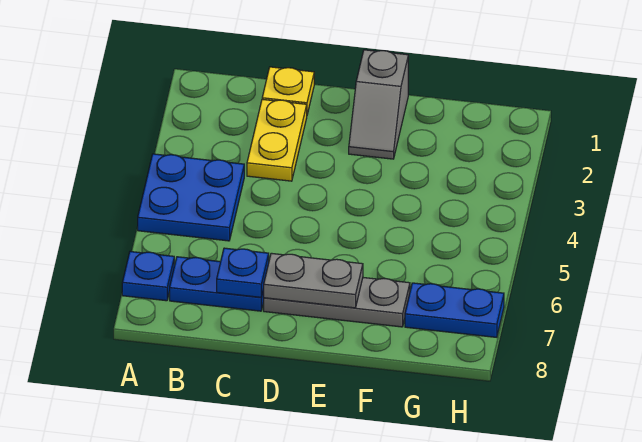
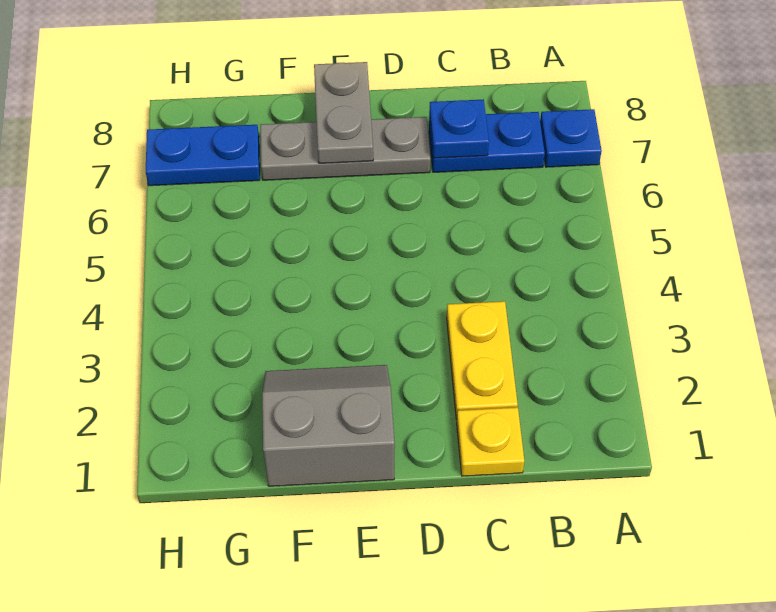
blue 2x2 plate [138,154,244,241] -> none
grey 1x2 plate [264,253,363,308] -> grey 1x2 plate turned to [314,62,373,163]
grey 1x2 slope [349,50,408,159] -> grey 2x2 slope [262,365,395,486]

